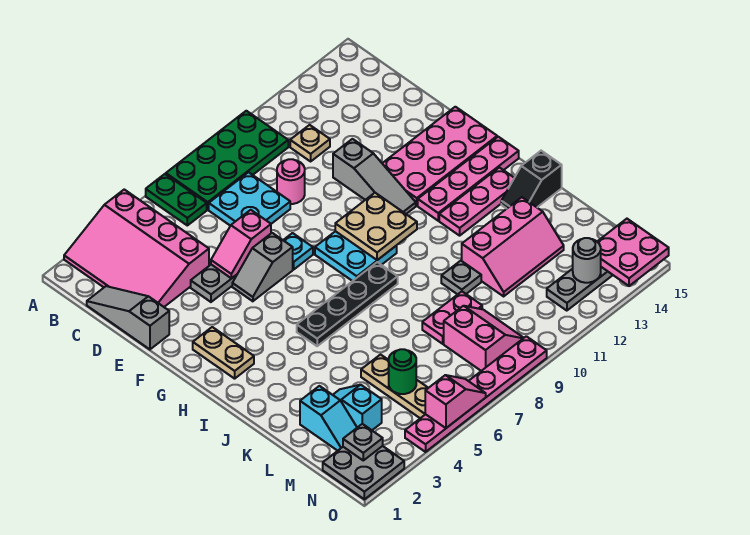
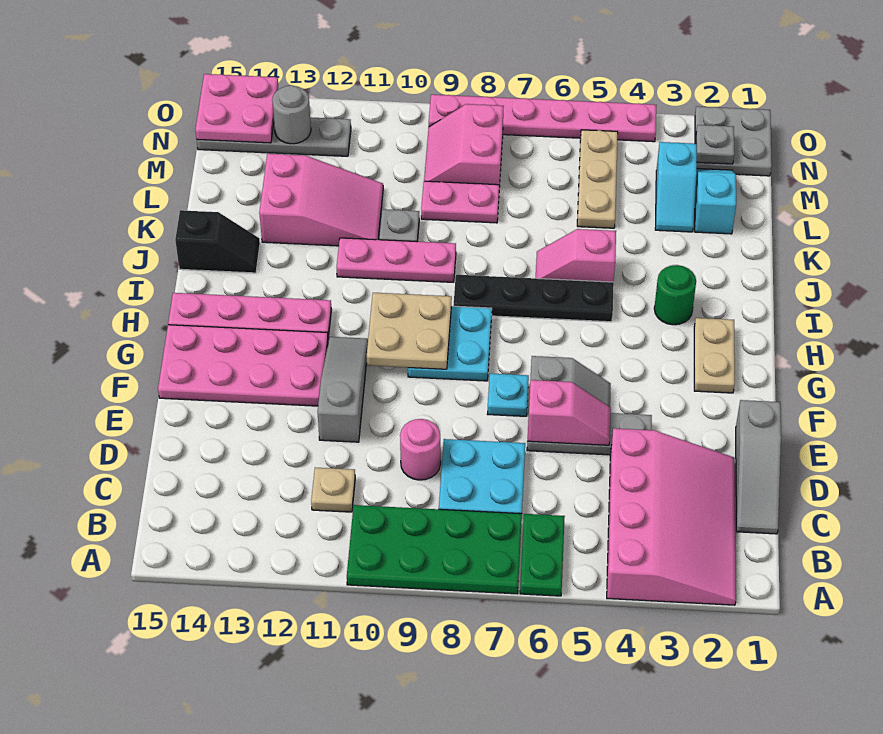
pink 1x3 plate [439,167,514,236] -> pink 1x3 plate moved to [336,238,456,282]
pink 2x3 slope [462,197,564,296] -> pink 2x3 slope turned to [259,154,383,246]
green 1x1 round brick [389,349,416,394] -> green 1x1 round brick moved to [654,265,696,325]
pink 1x2 slope [425,375,486,428] -> pink 1x2 slope moved to [536,229,616,282]

